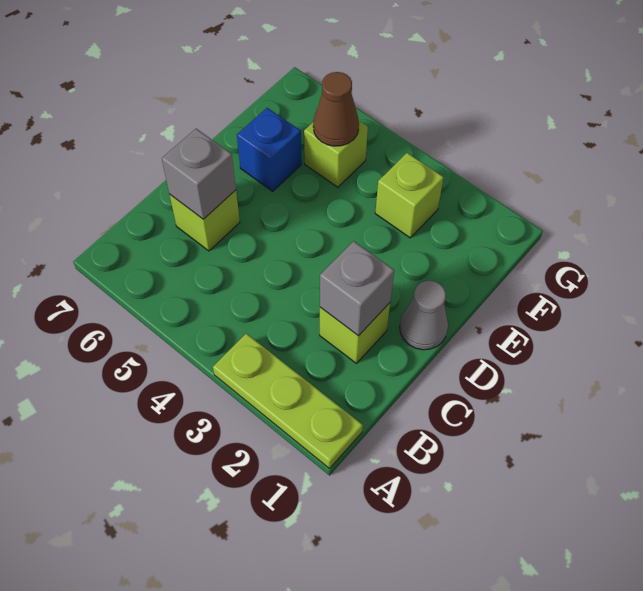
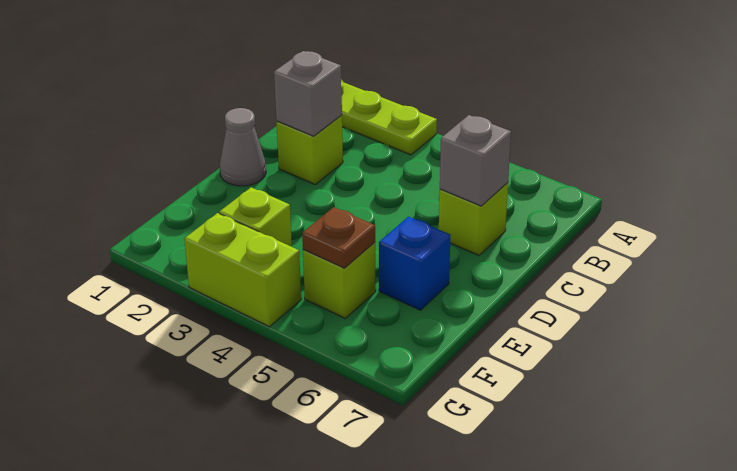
brown 1x1 cone [313,72,359,146] -> brown 1x1 plate [302,207,375,268]
none -> lime 1x2 brick [184,213,301,327]

